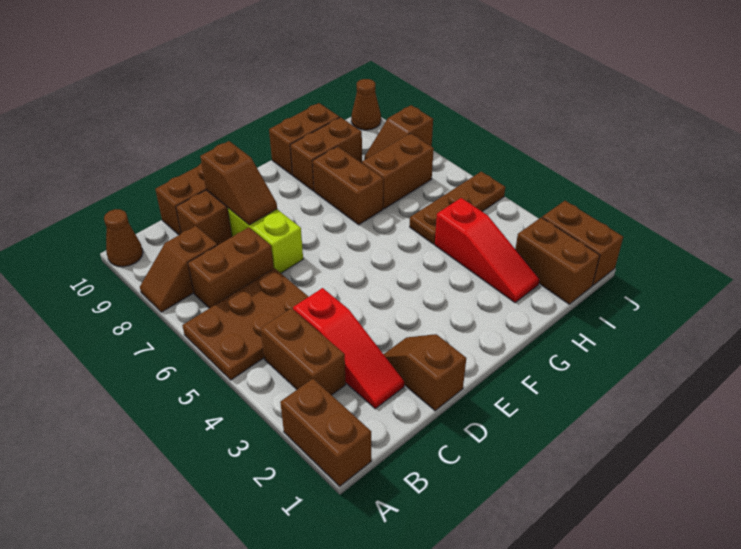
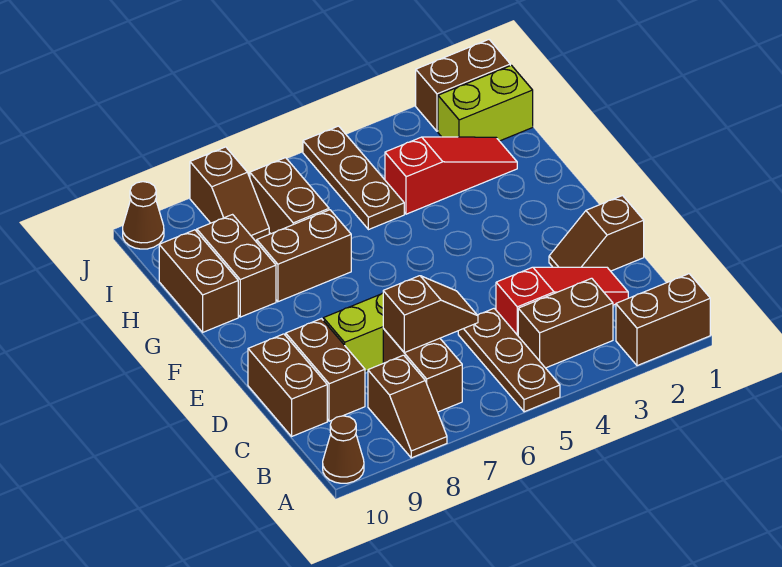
brown 2x3 plate [182,268,308,380] -> brown 1x3 plate [458,308,560,412]
brown 1x2 slope [200,141,277,225] -> brown 1x2 slope moved to [383,276,478,353]
brown 1x2 brick [515,217,600,304] -> lime 1x2 brick [438,65,533,141]

